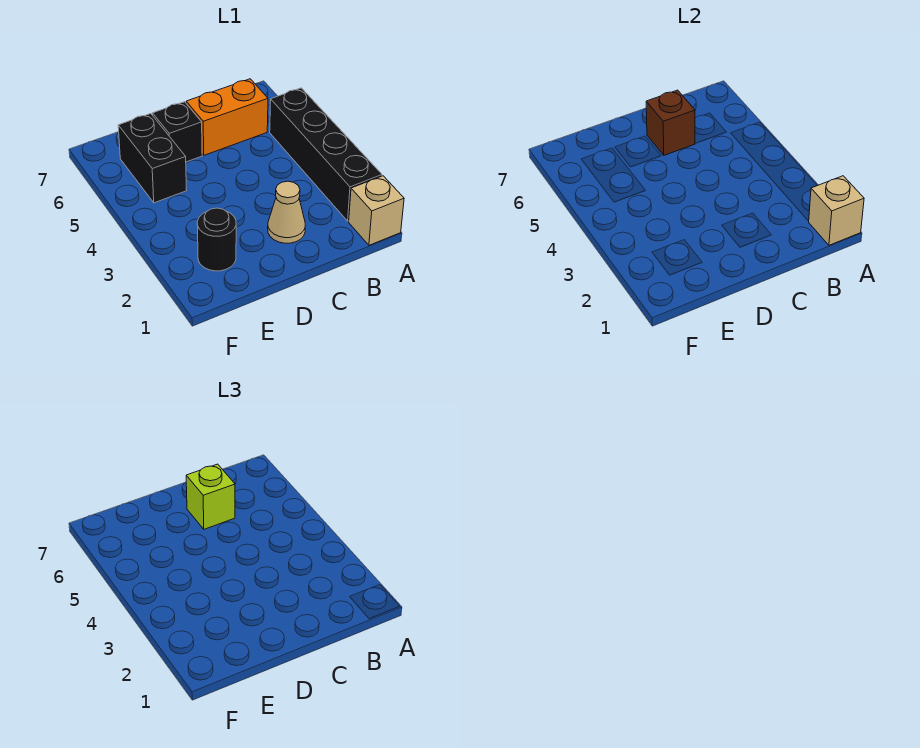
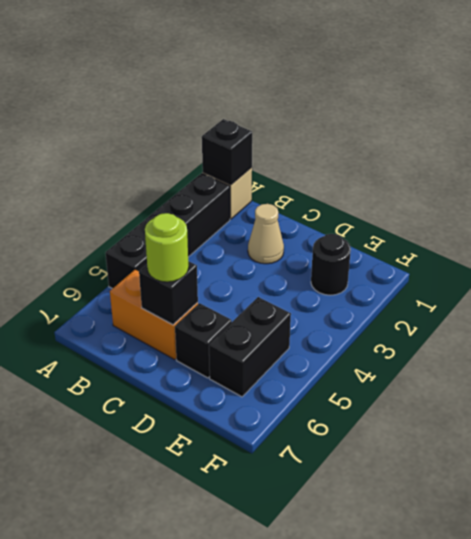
tan 1x1 brick [808,176,864,245] -> black 1x1 brick [202,119,252,185]
brown 1x1 brick [646,90,695,155] -> black 1x1 brick [139,261,198,325]
lime 1x1 brick [186,464,235,529] -> lime 1x1 round brick [145,213,189,282]

